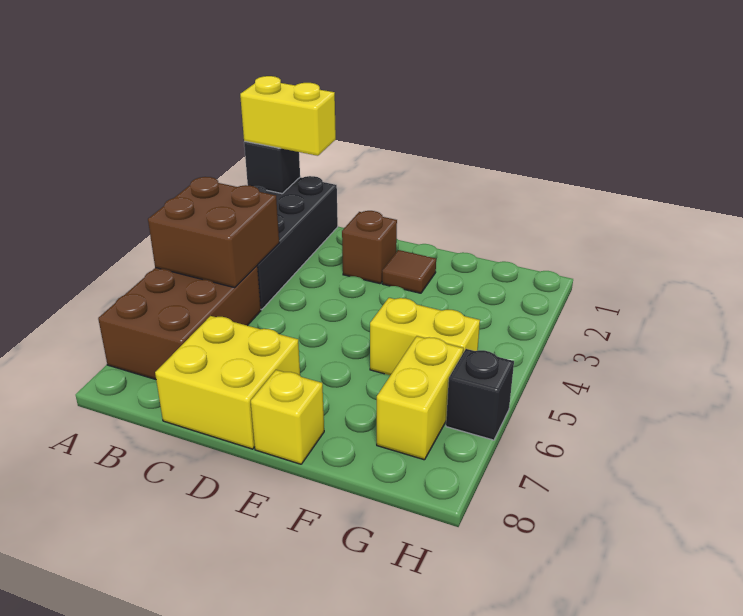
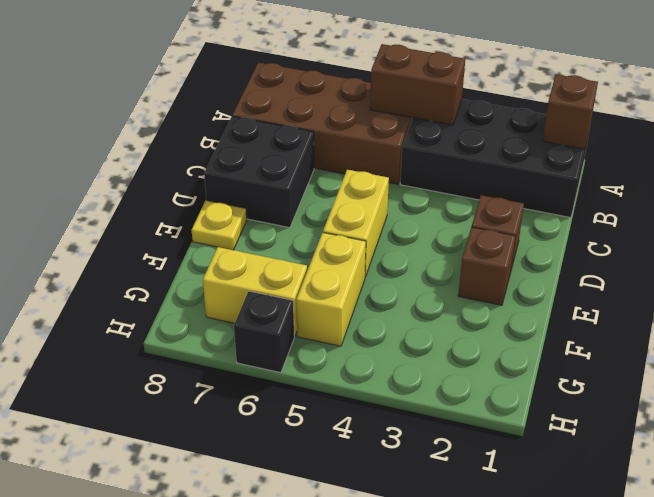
black 1x1 brick [244,141,300,194] -> brown 1x1 brick [543,74,598,149]
yellow 1x2 brick [240,76,336,156] -> yellow 1x2 brick moved to [323,170,389,277]
brown 2x2 brick [148,177,279,288] -> brown 1x2 brick [370,44,465,125]
brown 2x3 brick [98,266,261,379] -> brown 2x4 brick [232,63,412,184]
yellow 2x2 brick [155,316,300,449] -> black 2x2 brick [204,116,314,228]
brown 1x1 tile [382,250,436,293] -> brown 1x1 brick [458,227,516,305]
yellow 1x1 brick [251,370,324,464] -> yellow 1x1 plate [192,200,247,250]

